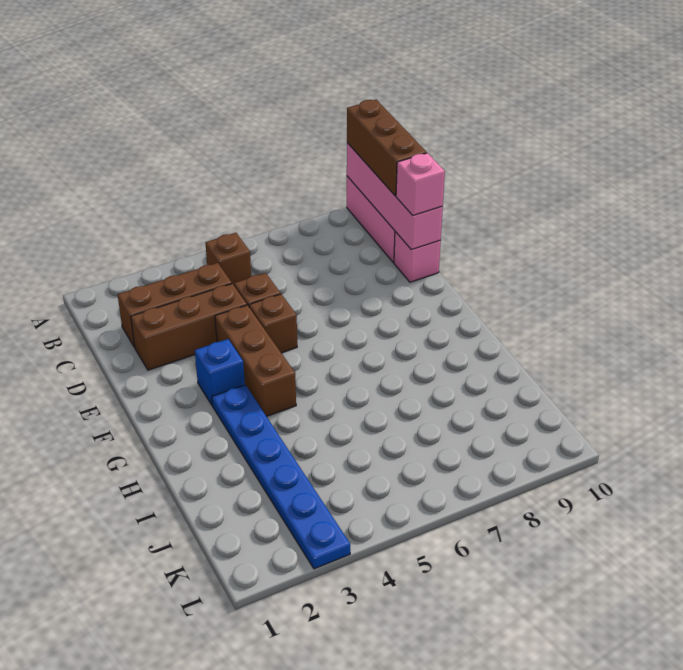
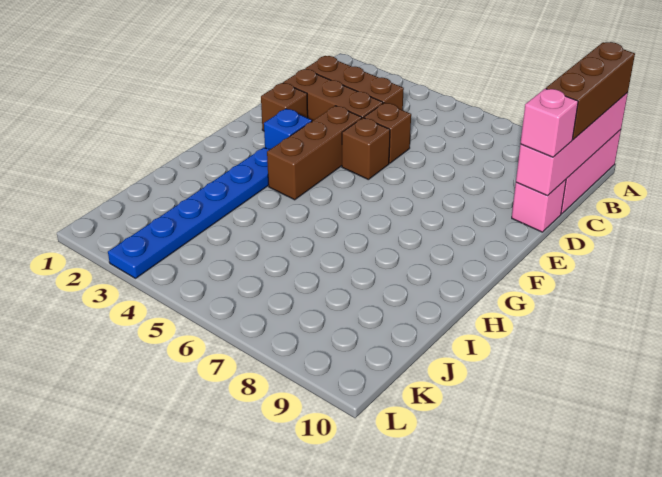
brown 1x1 brick [205,233,251,285] -> brown 1x1 brick moved to [261,83,308,131]

